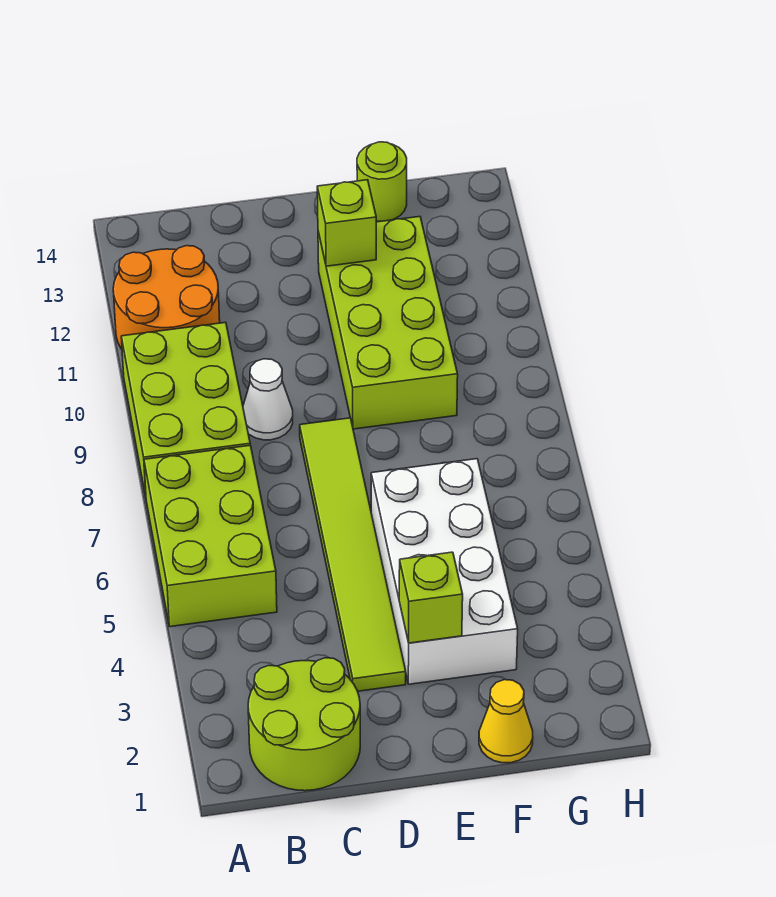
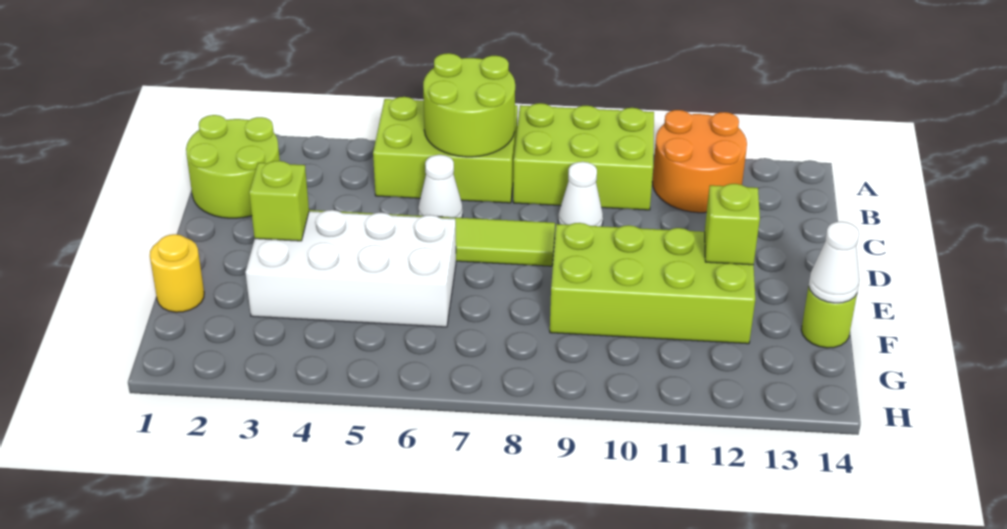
none -> lime 2x2 round brick [423,53,515,157]
none -> white 1x1 cone [418,155,463,218]
yellow 1x1 cone [479,680,533,763] -> yellow 1x1 round brick [150,234,204,312]
none -> white 1x1 cone [809,222,859,303]

